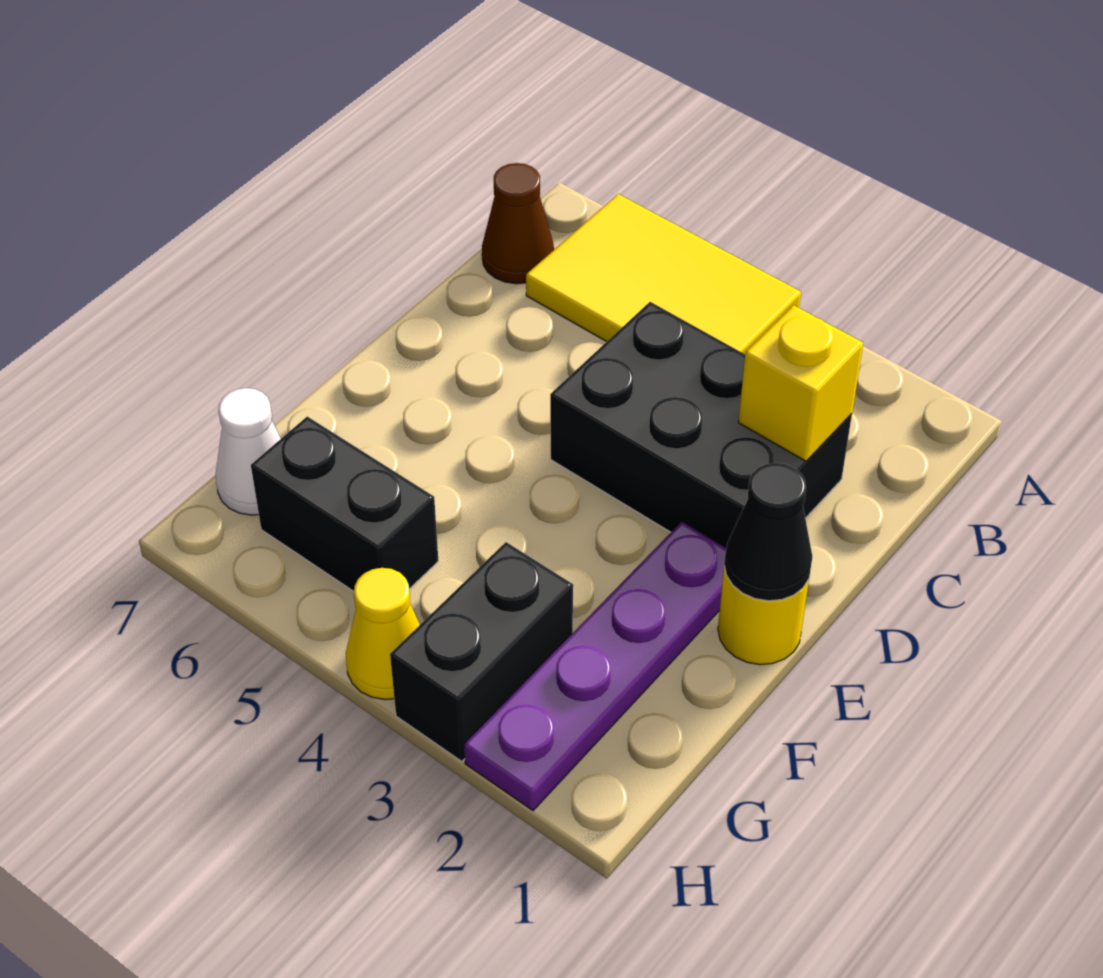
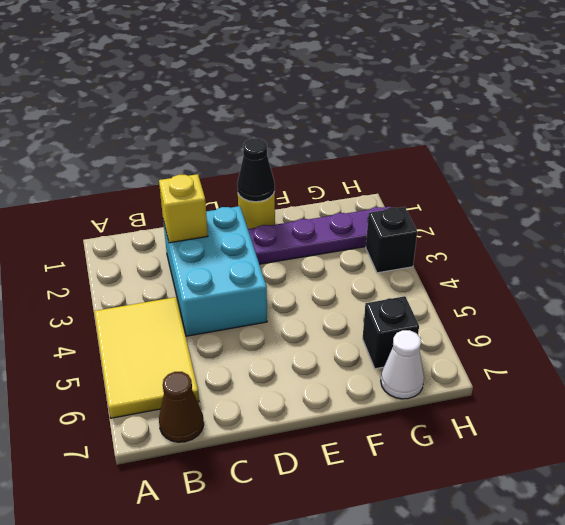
black 2x3 brick [550,302,852,548] -> cyan 2x3 brick [163,206,267,336]
black 1x2 brick [390,542,573,761] -> black 1x1 brick [366,207,417,273]
black 1x2 brick [251,417,438,591] -> black 1x1 brick [363,296,419,369]
yellow 1x1 cone [346,568,420,700] -> none

